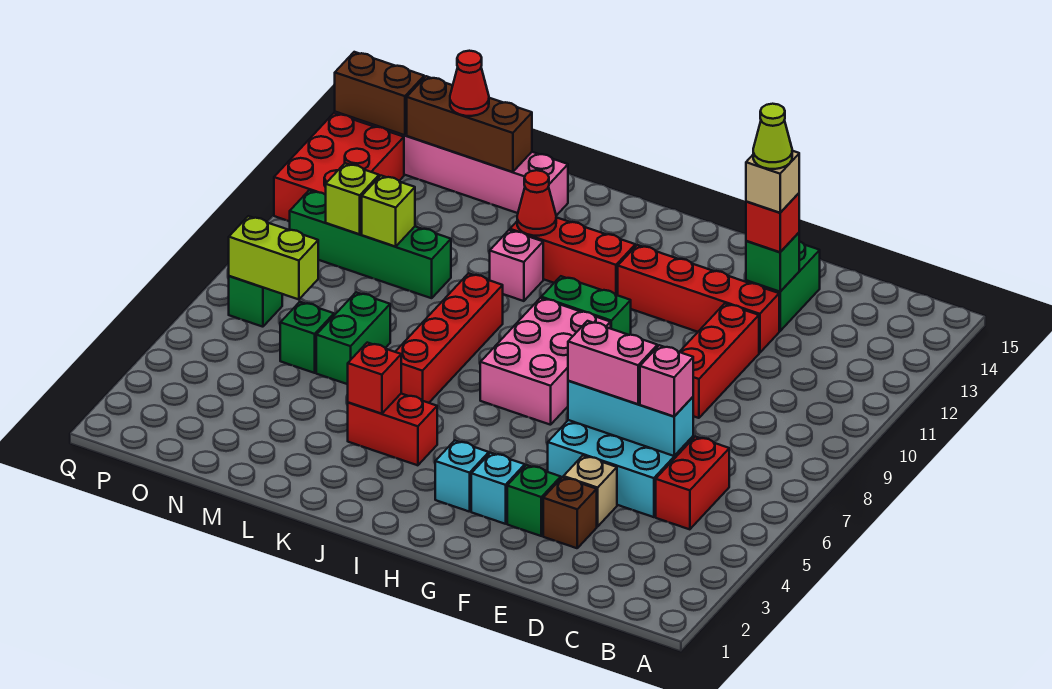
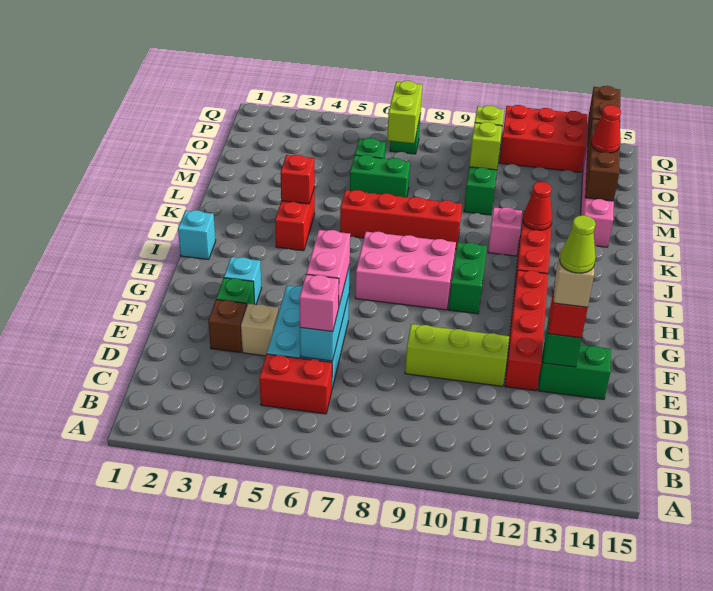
red 1x3 brick [680,304,759,418] -> lime 1x3 brick [405,324,509,386]
cyan 1x1 brick [435,440,489,512] -> cyan 1x1 brick moved to [178,210,216,259]

